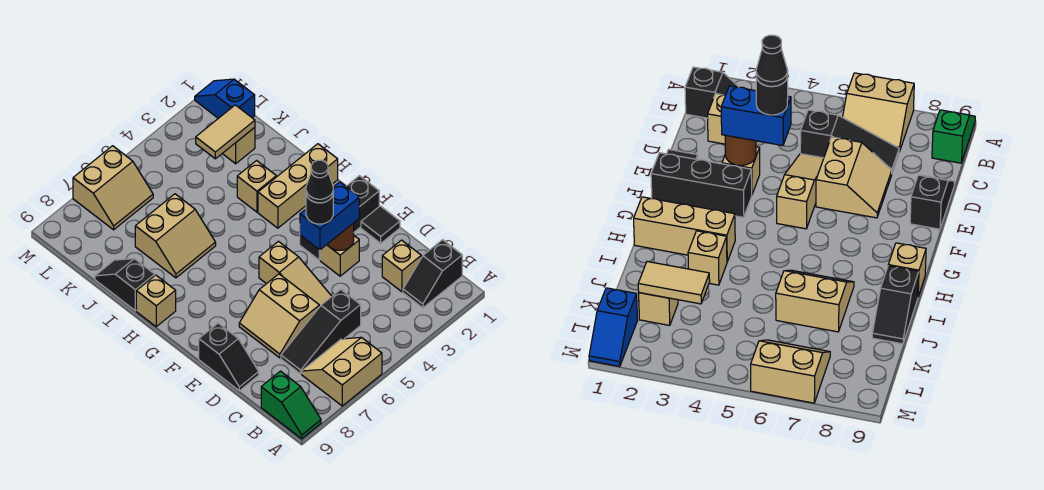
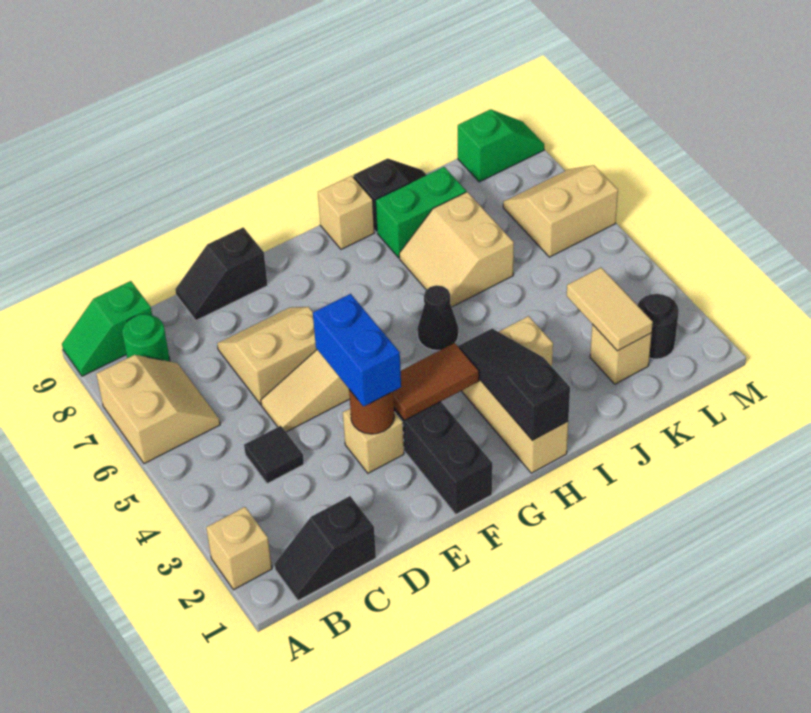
black 1x2 slope [403,240,462,308] -> black 1x2 slope turned to [274,496,376,601]
none -> green 1x1 round brick [122,314,170,361]
tan 1x1 brick [382,240,421,292] -> tan 1x1 brick moved to [206,507,272,590]
black 1x3 slope [281,290,361,374] -> black 1x3 slope moved to [458,329,570,441]
black 1x1 tile [361,206,400,243] -> black 1x1 tile moved to [244,426,304,484]
black 1x1 round brick [306,195,333,224] -> black 1x1 round brick moved to [637,294,679,359]
black 1x1 cone [306,160,333,203] -> black 1x1 cone moved to [417,285,459,350]
none -> brown 1x2 tile [393,343,479,420]
none -> green 1x2 brick [376,167,466,258]
blue 1x2 slope [195,79,255,118] -> none
tan 2x2 slope [73,146,153,230] -> tan 2x2 slope turned to [503,165,618,257]
none -> green 1x2 slope [458,109,544,182]

